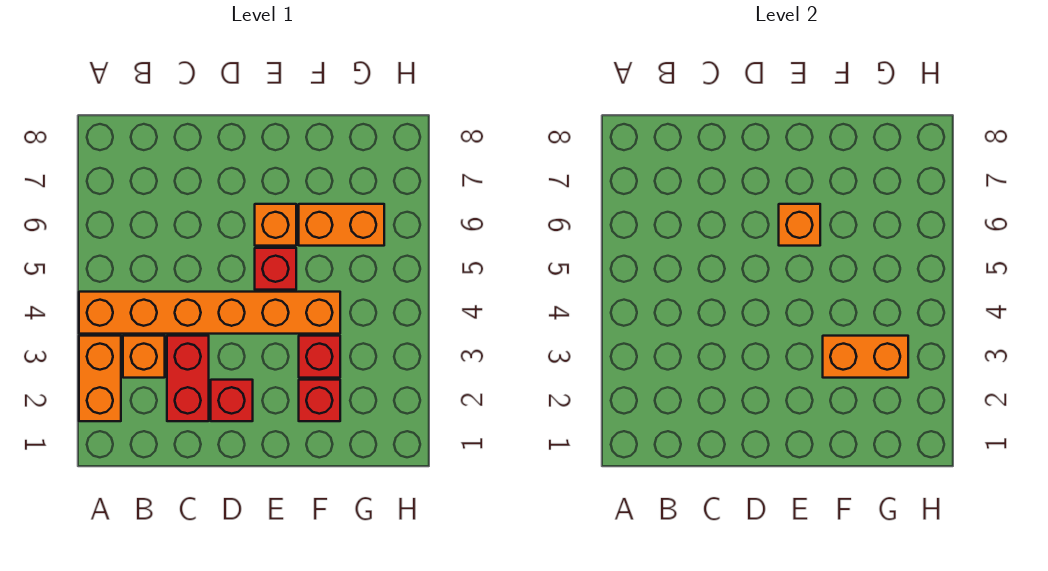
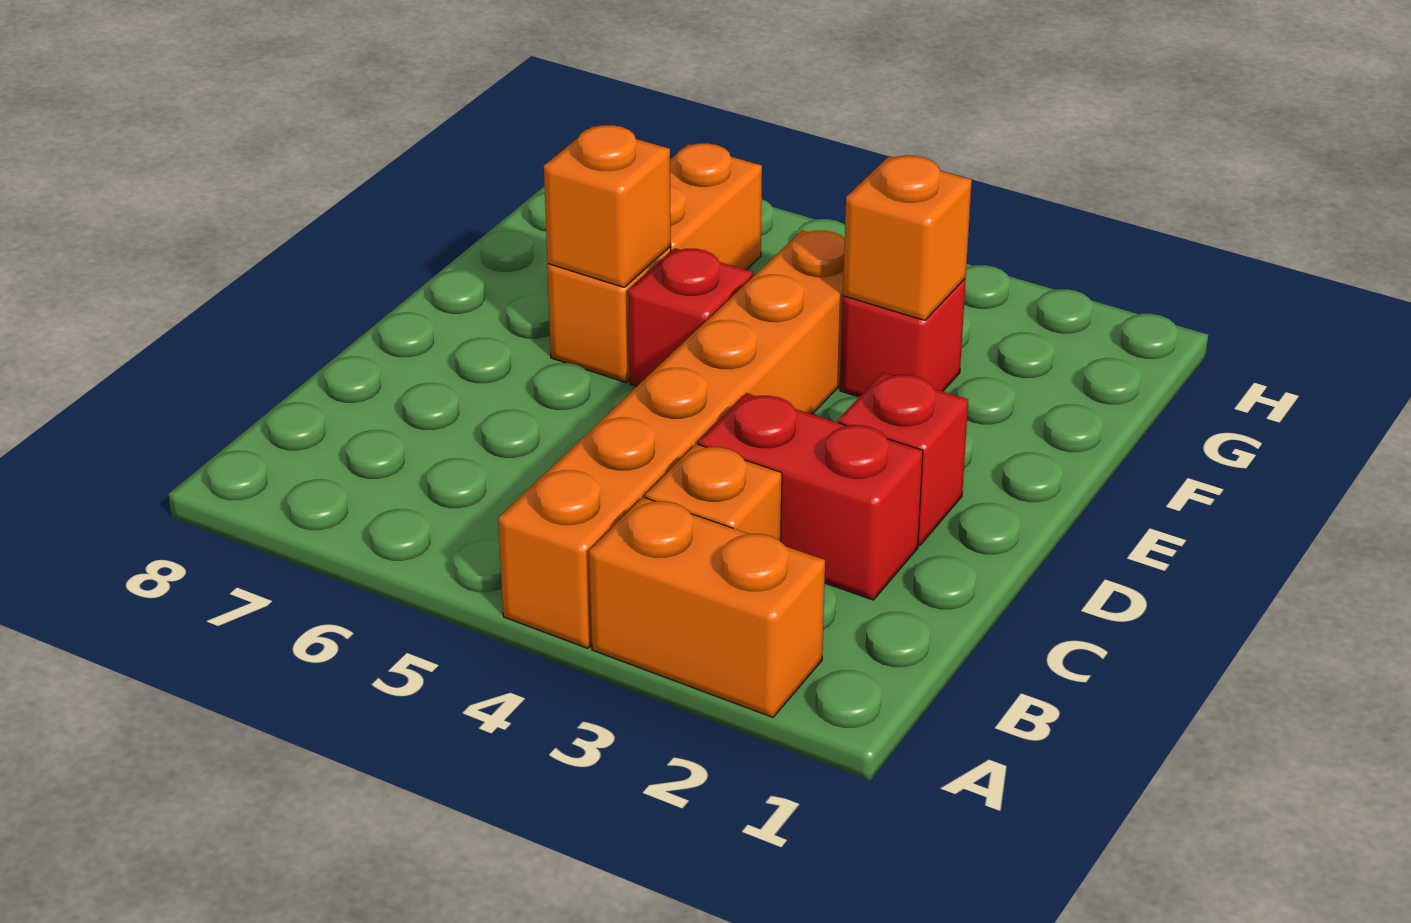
red 1x1 brick [299,380,340,421] -> none
orange 1x2 brick [823,336,908,378] -> orange 1x1 brick [843,156,972,320]

